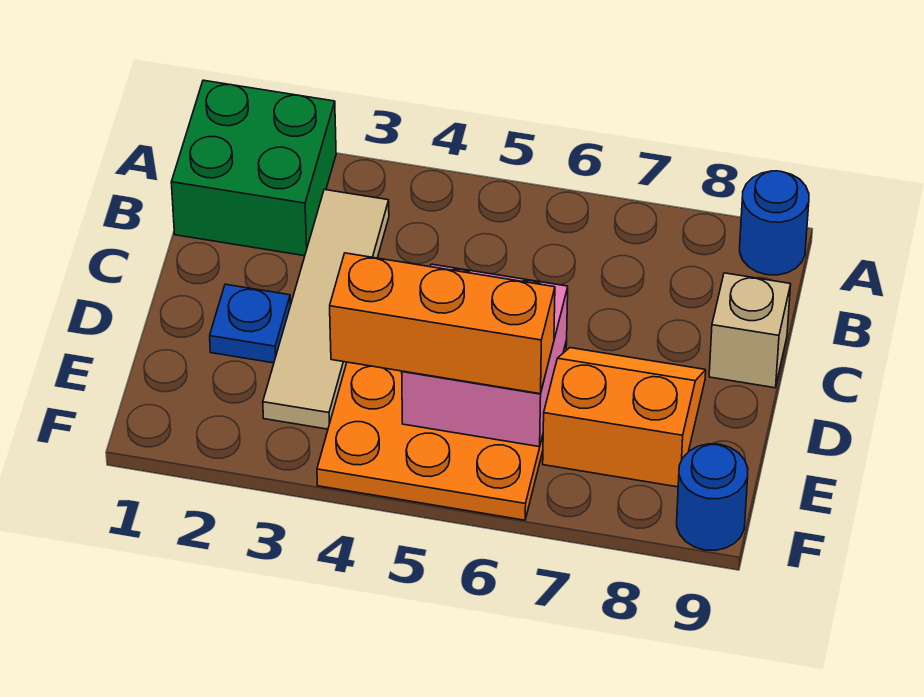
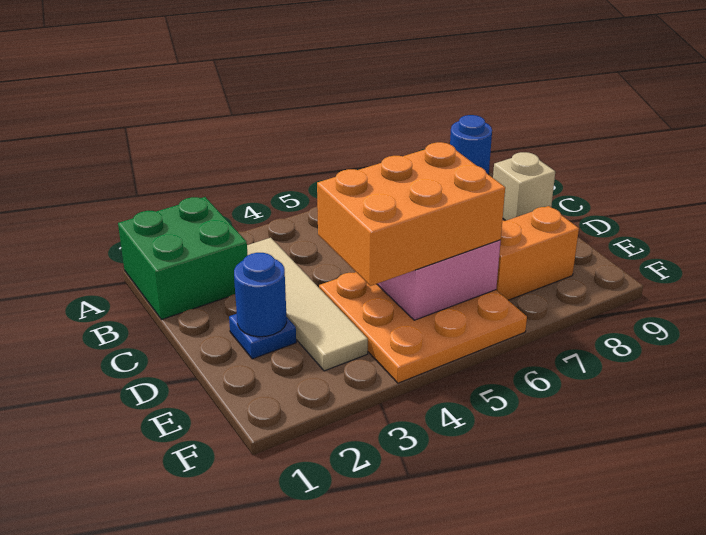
orange 1x3 brick [330,253,555,394] -> orange 2x3 brick [317,142,505,286]
blue 1x1 round brick [677,444,748,551] -> blue 1x1 round brick moved to [234,253,287,337]

